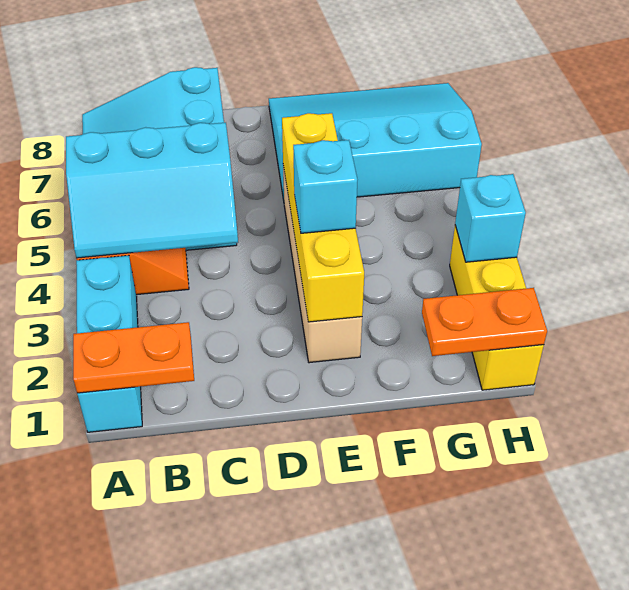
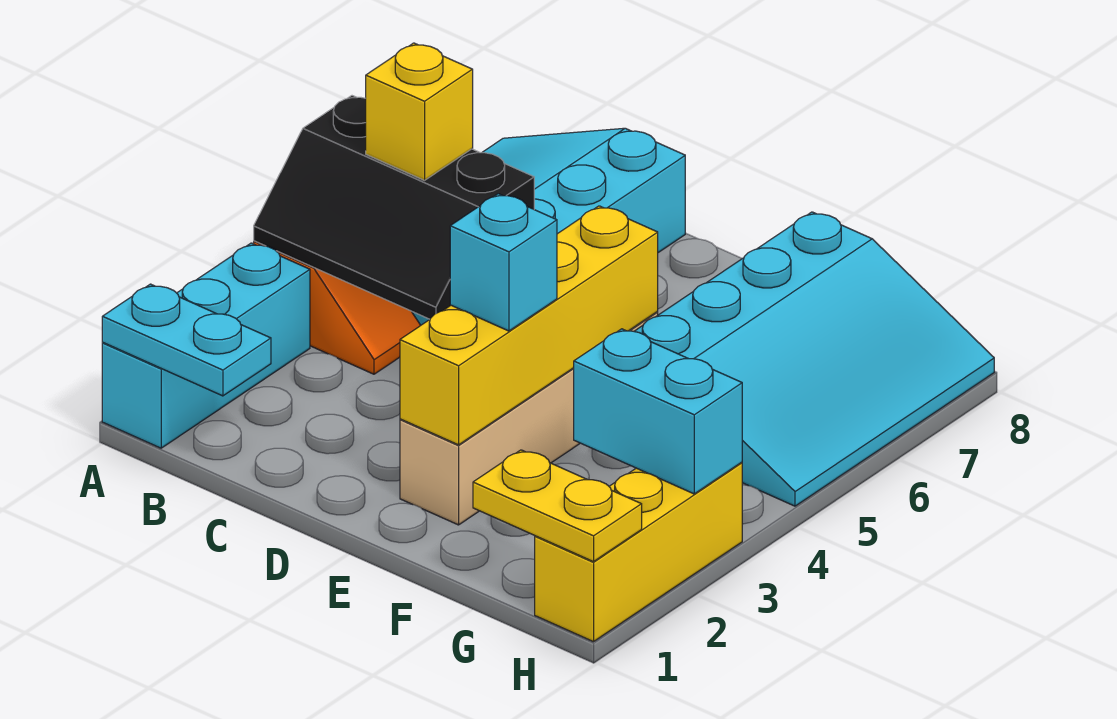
orange 1x2 plate [73,322,194,393] -> cyan 1x2 plate [102,284,271,396]
cyan 2x3 slope [66,123,238,258] -> black 2x3 slope [254,96,534,319]
none -> yellow 1x1 brick [366,43,473,180]
cyan 3x4 slope [269,83,482,200] -> cyan 3x4 slope turned to [634,212,994,506]
orange 1x2 plate [422,288,547,356] -> yellow 1x2 plate [473,450,642,562]
cyan 1x1 brick [455,174,526,262] -> cyan 1x2 brick [574,329,742,494]

